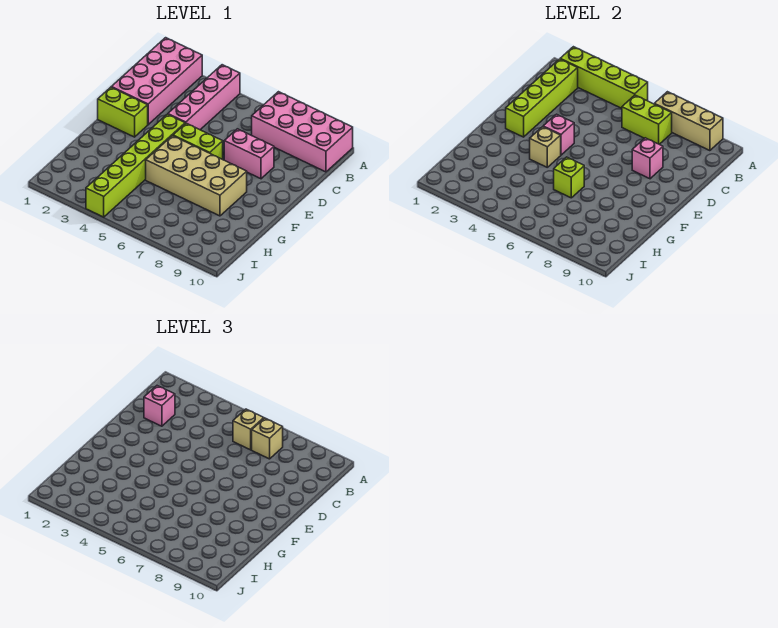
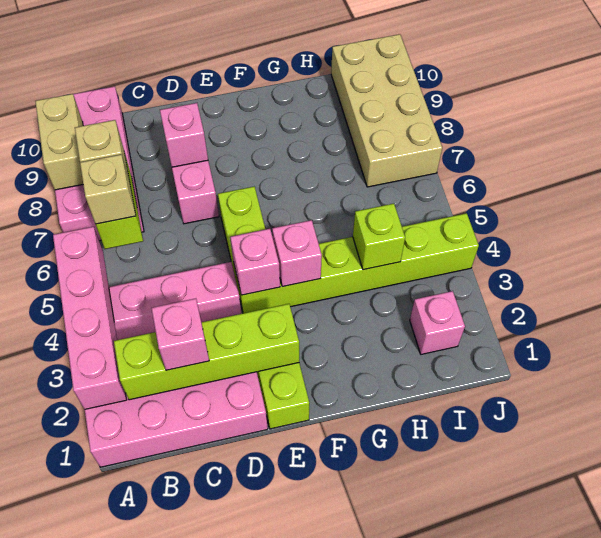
lime 1x4 brick [560,47,648,108] -> pink 1x4 brick [53,227,126,409]
tan 1x3 brick [655,92,723,151] -> tan 1x2 brick [35,94,83,190]
tan 1x1 brick [530,127,561,167] -> pink 1x1 brick [272,220,322,287]
tan 2x4 brick [146,136,247,216] -> tan 2x4 brick moved to [331,34,442,187]
lime 1x1 brick [554,157,584,198] -> lime 1x1 brick moved to [352,204,405,270]
none -> pink 1x1 brick [410,291,465,354]

